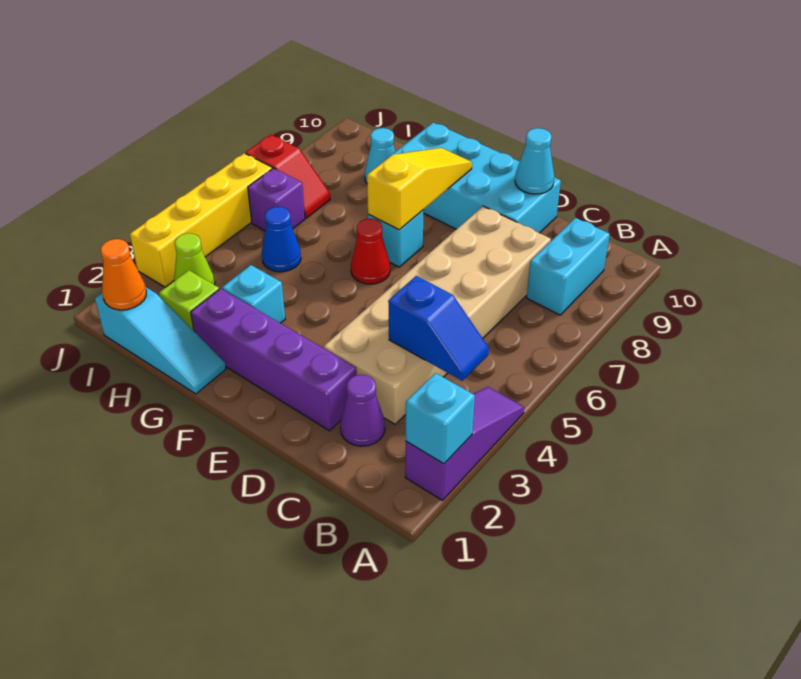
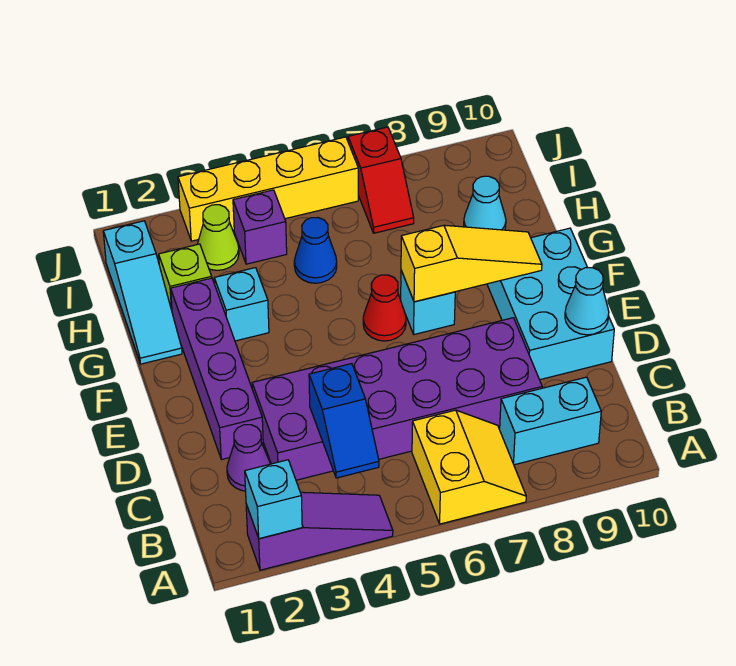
none -> yellow 2x2 slope [412,410,526,524]
tan 2x6 brick [324,206,551,424] -> purple 2x6 brick [252,318,542,480]
cyan 2x4 brick [387,123,561,233] -> cyan 2x3 brick [487,228,614,380]
orange 1x1 cone [100,239,146,310] -> none
purple 1x1 brick [248,168,305,231] -> purple 1x1 brick moved to [233,190,287,264]

